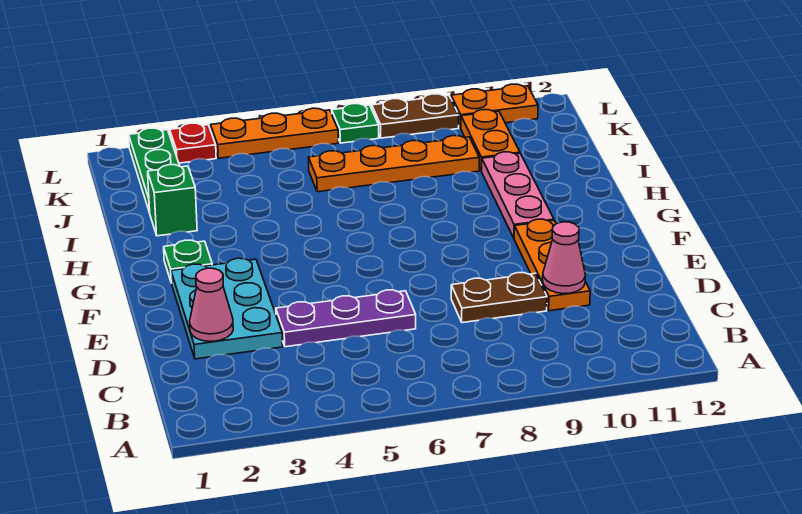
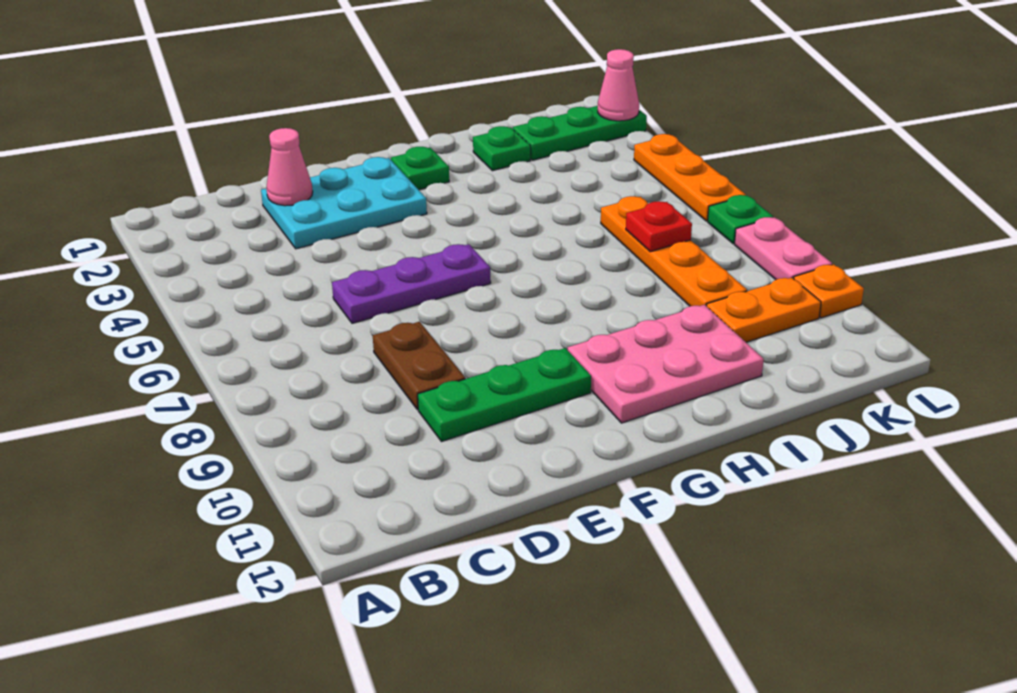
purple 1x3 plate [276,290,416,347] -> purple 1x3 plate turned to [332,244,491,323]
orange 1x3 plate [514,219,590,311] -> green 1x3 plate [418,348,591,442]
pink 1x1 cone [543,222,586,294] -> pink 1x1 cone moved to [598,49,639,121]
pink 1x3 plate [482,152,554,238] -> pink 2x3 plate [568,305,764,423]
green 1x1 brick [148,165,197,236] -> green 1x1 plate [473,126,531,171]
red 1x1 plate [170,123,216,163] -> red 1x1 plate moved to [626,201,692,252]
brown 1x2 plate [372,94,459,138] -> pink 1x2 plate [734,217,832,280]
orange 1x2 plate [451,84,538,128] -> orange 1x1 plate [794,264,864,318]

